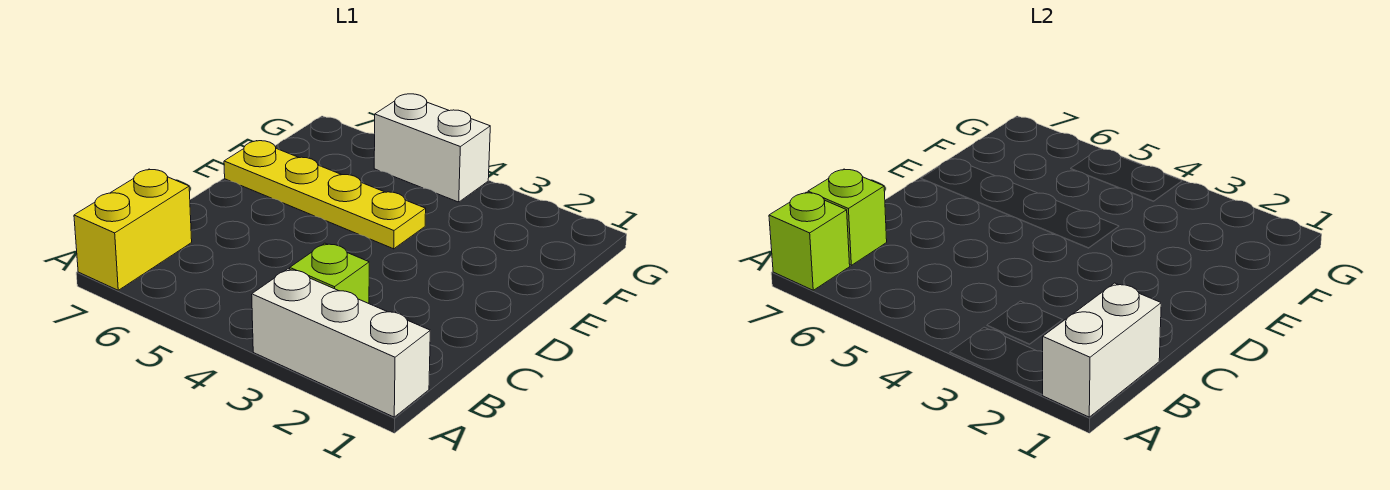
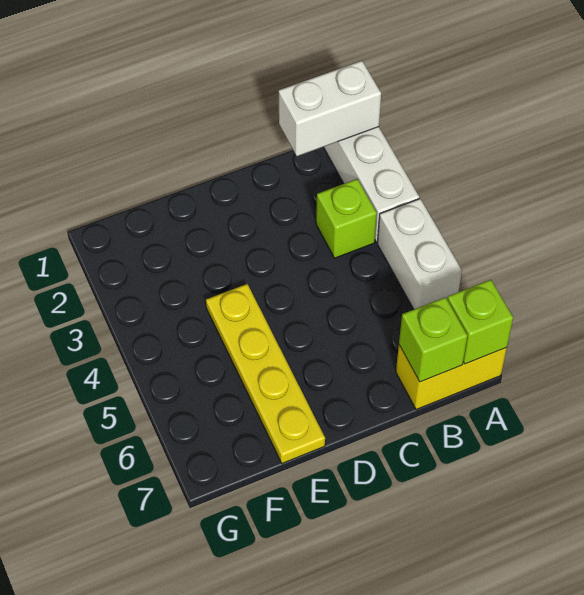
white 1x2 brick [374,94,490,202] -> white 1x2 brick moved to [377,199,462,309]

